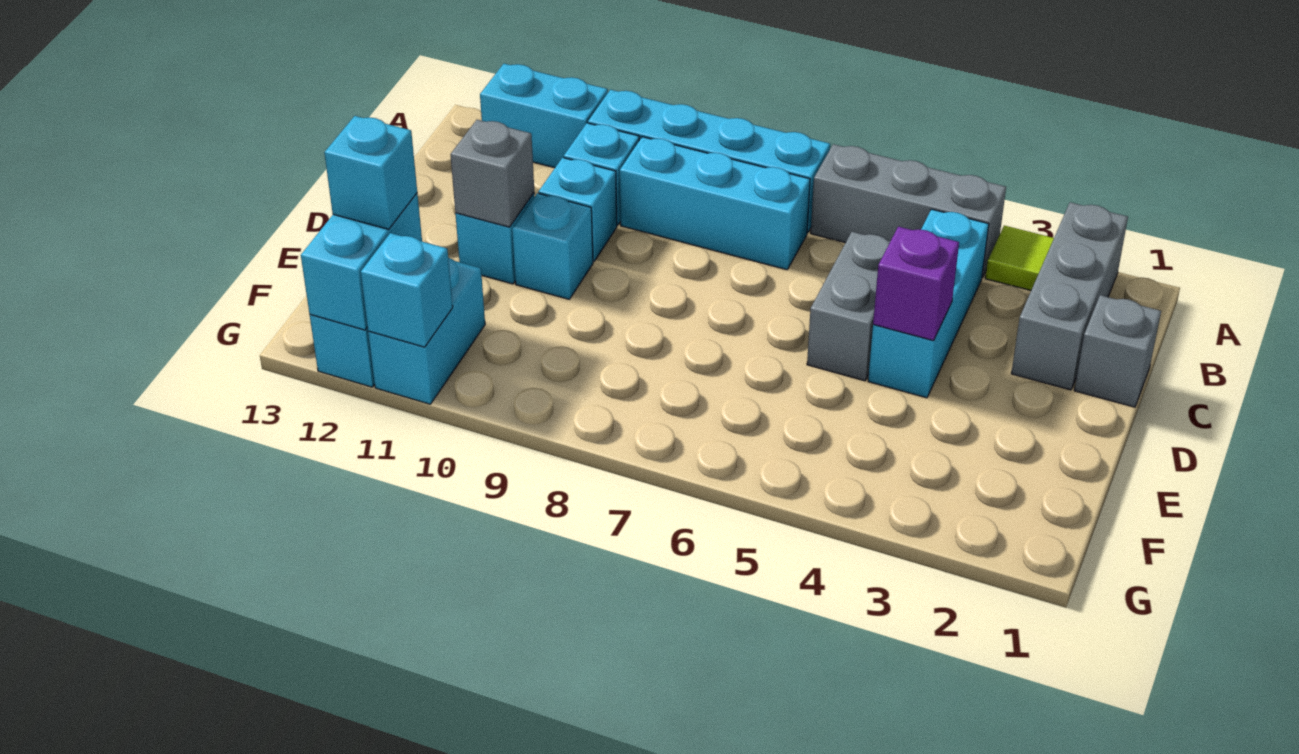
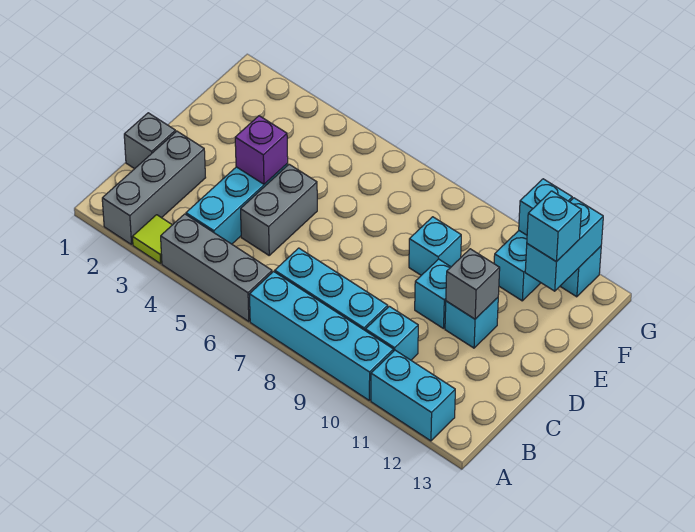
cyan 1x1 brick [538,158,617,262] -> cyan 1x1 brick moved to [409,217,461,275]

